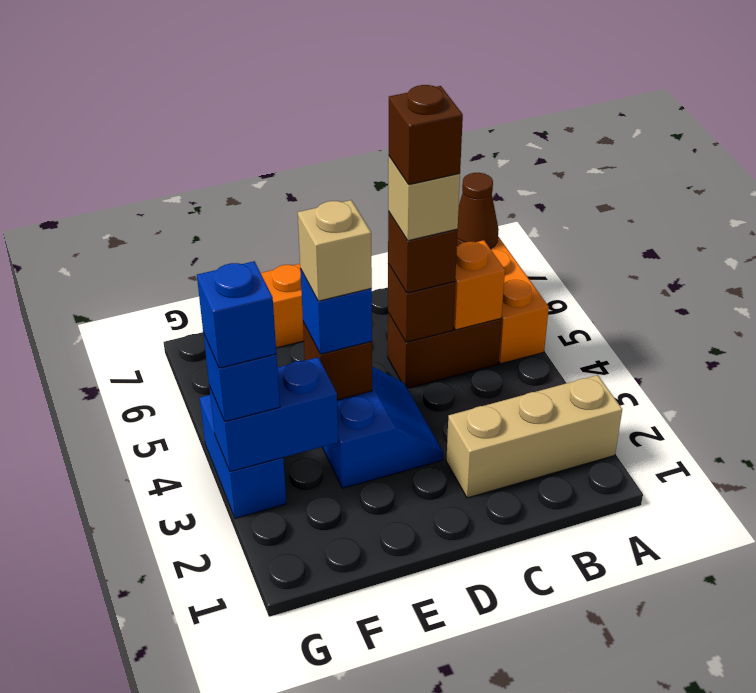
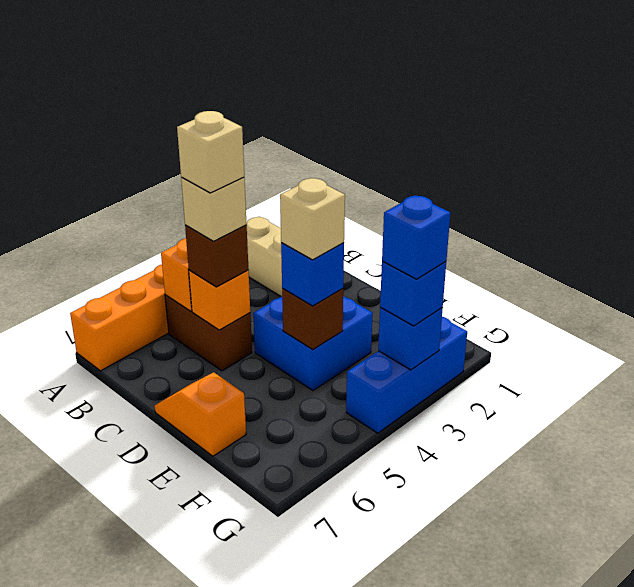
brown 1x1 cone [457,173,499,249] -> none
brown 1x1 brick [388,263,455,342] -> orange 1x1 brick [189,270,250,330]
brown 1x1 brick [389,85,463,185] -> tan 1x1 brick [177,111,244,193]
blue 2x2 slope [323,367,443,488] -> blue 2x2 brick [253,296,372,391]
blue 1x2 brick [209,357,338,472] -> blue 1x1 brick [378,307,443,370]
blue 1x2 brick [200,395,286,518] -> blue 1x3 brick [346,317,467,433]

